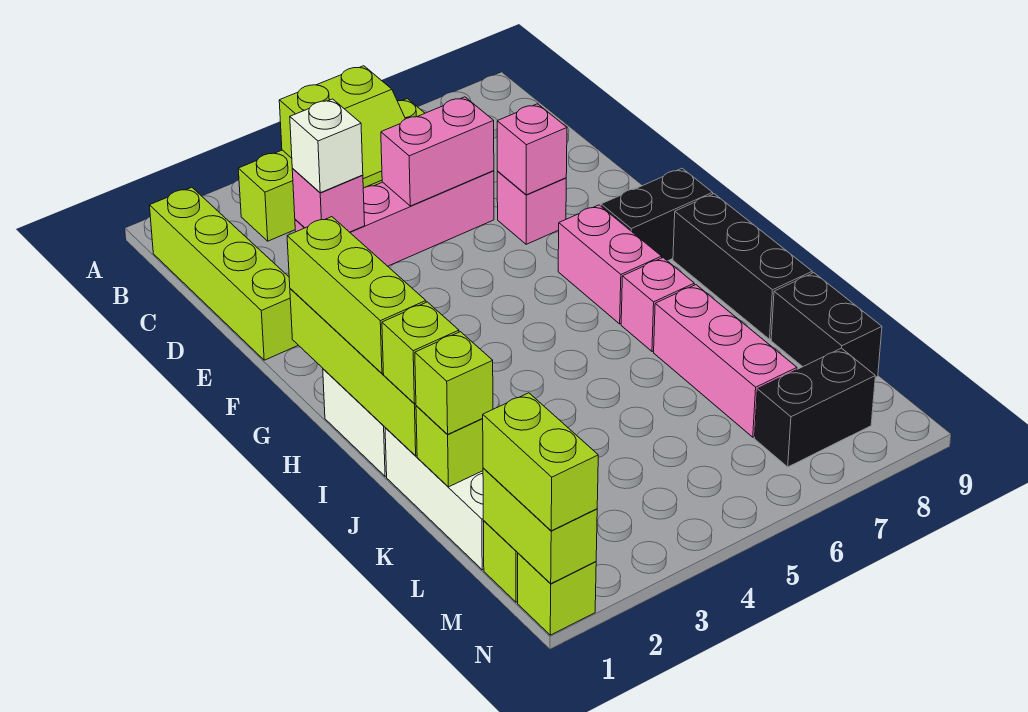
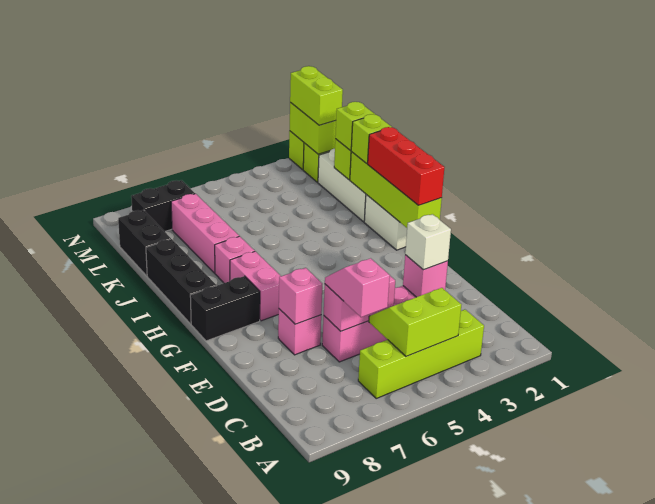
lime 1x4 brick [149,187,298,360] -> none
none -> pink 1x2 slope [325,258,390,317]
lime 1x3 brick [287,217,426,373] -> red 1x3 brick [368,127,444,205]

